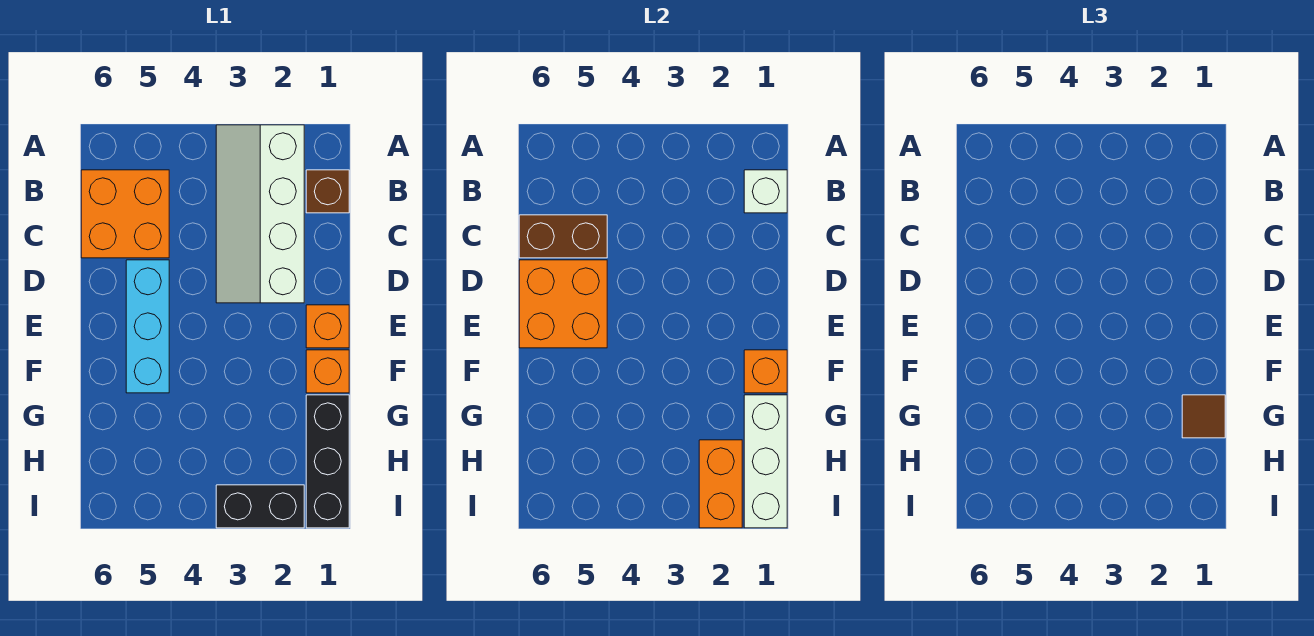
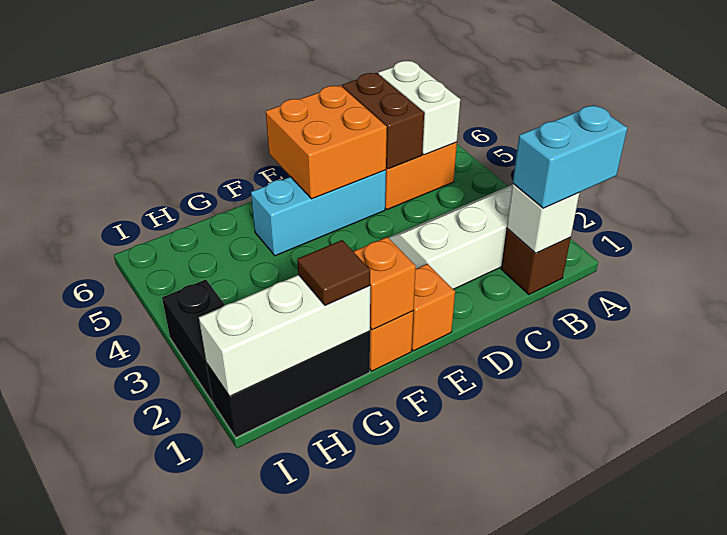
none -> cyan 1x2 brick [513,105,627,208]
none -> white 1x2 brick [378,61,460,155]
orange 1x2 brick [699,440,742,528] -> none

